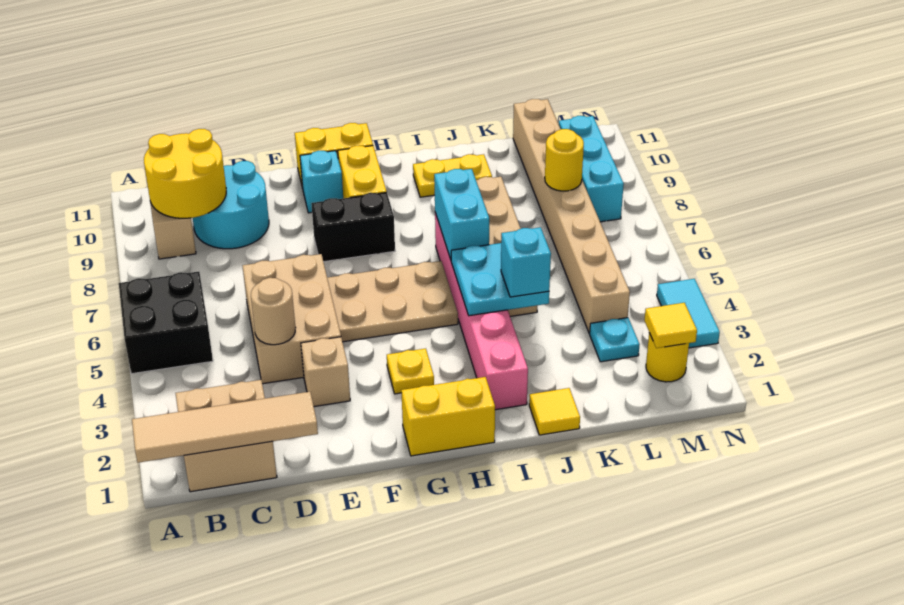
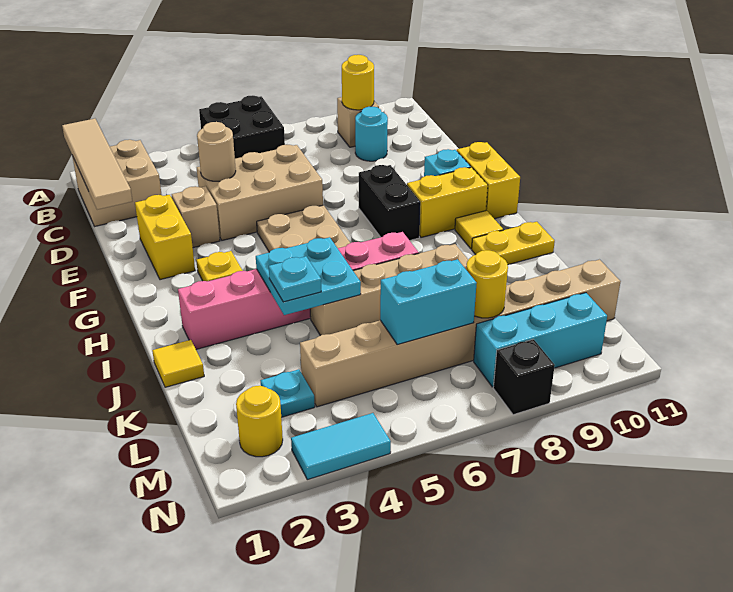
yellow 2x2 round brick [144,129,226,218] -> yellow 1x1 round brick [342,55,374,110]
cyan 2x2 round brick [193,161,269,249] -> cyan 1x1 round brick [355,107,388,161]
yellow 1x2 brick [401,377,495,456] -> yellow 1x2 brick moved to [135,195,195,280]
cyan 1x2 brick [434,169,489,260] -> cyan 1x2 brick moved to [380,259,477,345]
yellow 1x2 plate [413,154,492,197] -> yellow 1x2 plate turned to [472,222,555,265]
cyan 1x1 brick [501,227,551,297] -> cyan 1x1 plate [269,256,321,302]
yellow 1x1 tile [644,303,697,348] -> yellow 1x1 tile moved to [455,211,503,249]
none -> black 1x1 brick [493,339,555,415]

